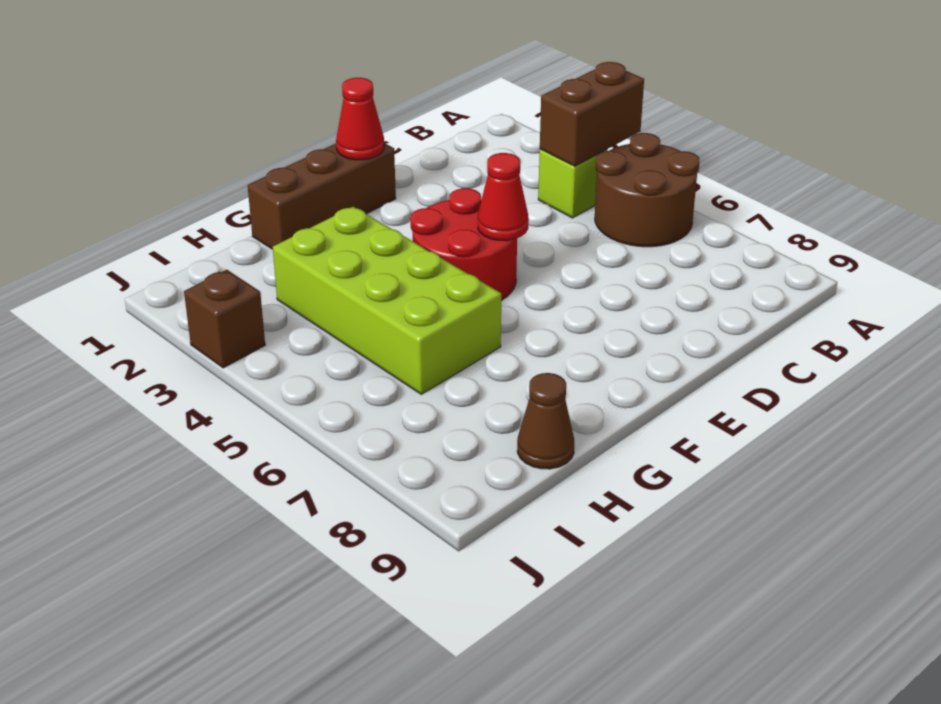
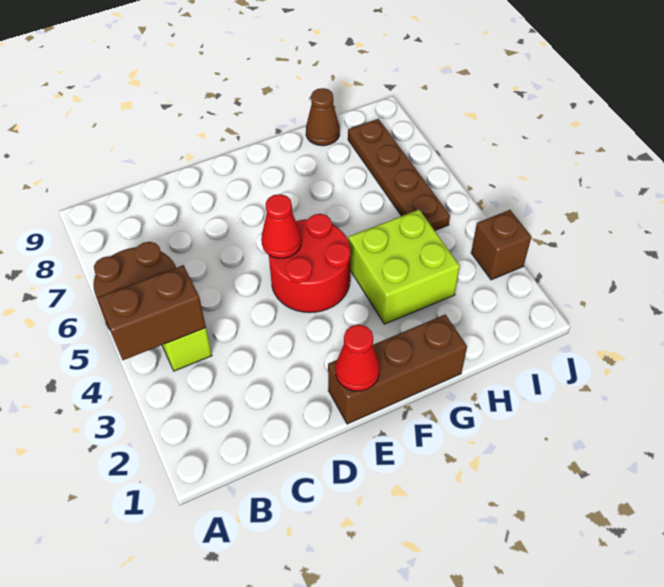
lime 2x4 brick [273,207,501,394] -> lime 2x2 brick [348,210,460,324]
none -> brown 1x4 plate [348,119,450,230]

